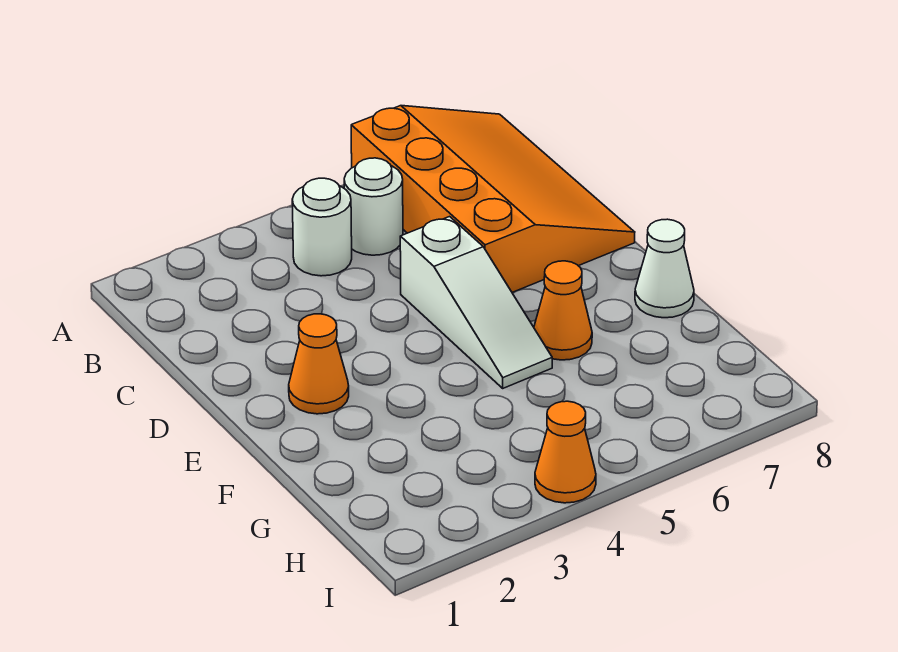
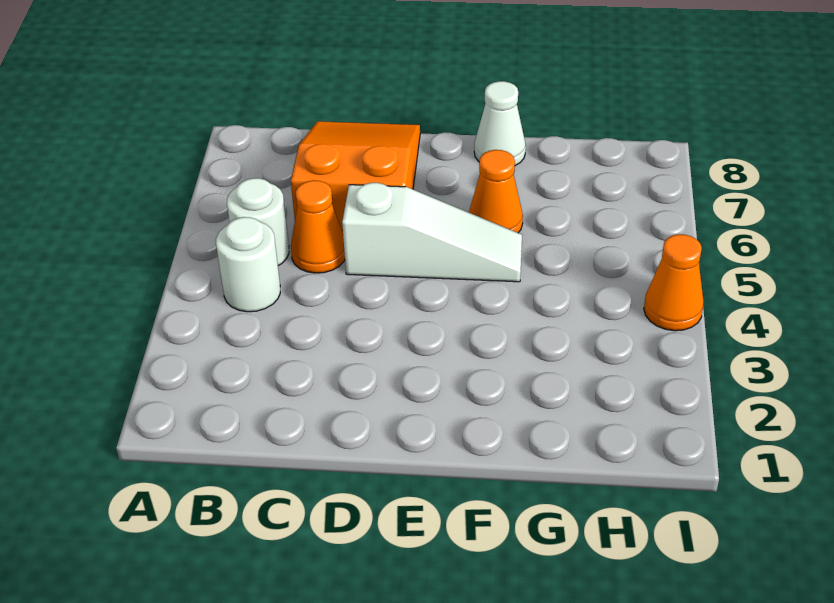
orange 3x4 slope [351,106,635,292] -> orange 2x3 slope [291,121,420,233]
orange 1x1 cone [289,314,349,414] -> orange 1x1 cone moved to [291,180,345,273]

